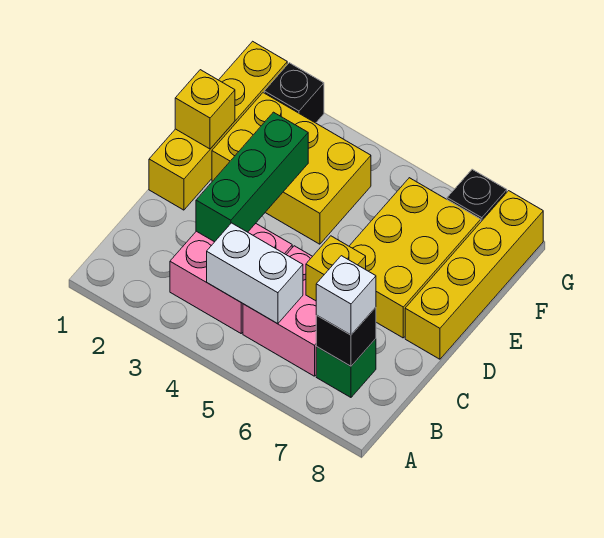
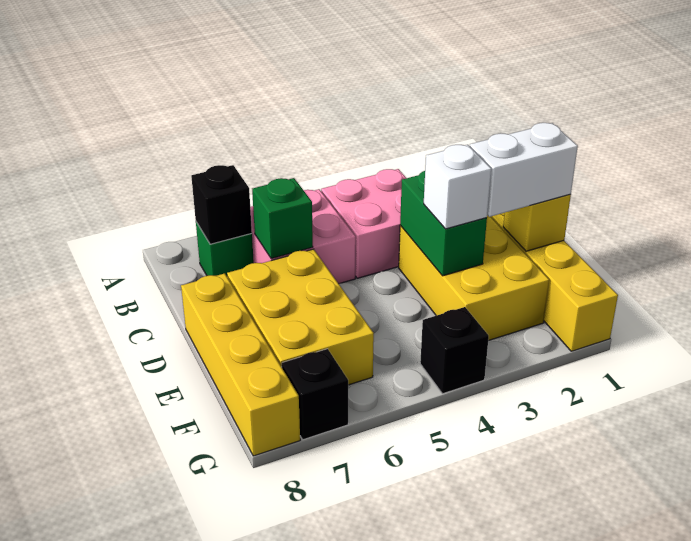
white 1x2 brick [207,223,303,324] -> white 1x2 brick moved to [470,123,578,217]
white 1x1 brick [316,256,376,335] -> white 1x1 brick moved to [424,145,491,229]
green 1x3 brick [196,112,308,242] -> green 1x2 brick [400,171,487,276]
yellow 1x1 brick [306,236,366,301] -> green 1x1 brick [252,178,313,259]
yellow 2x3 brick [212,93,371,244] -> yellow 2x3 brick turned to [399,215,549,341]
black 1x1 brick [264,63,324,123] -> black 1x1 brick moved to [420,307,489,394]

